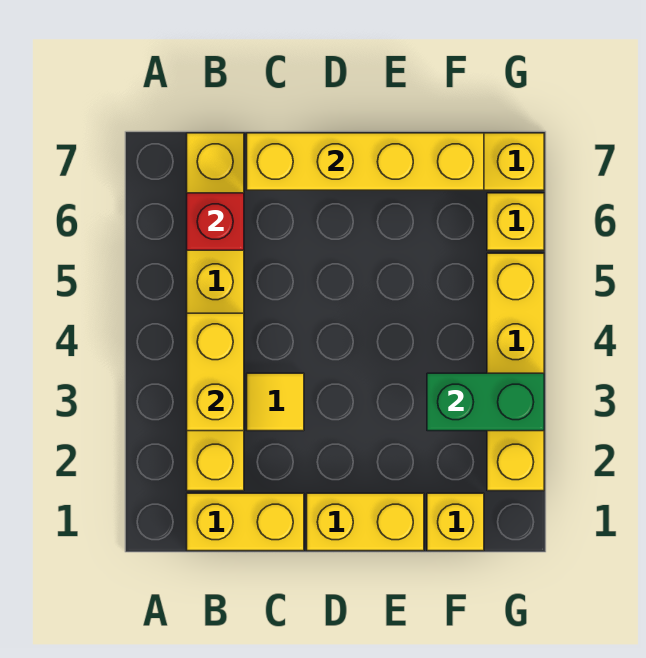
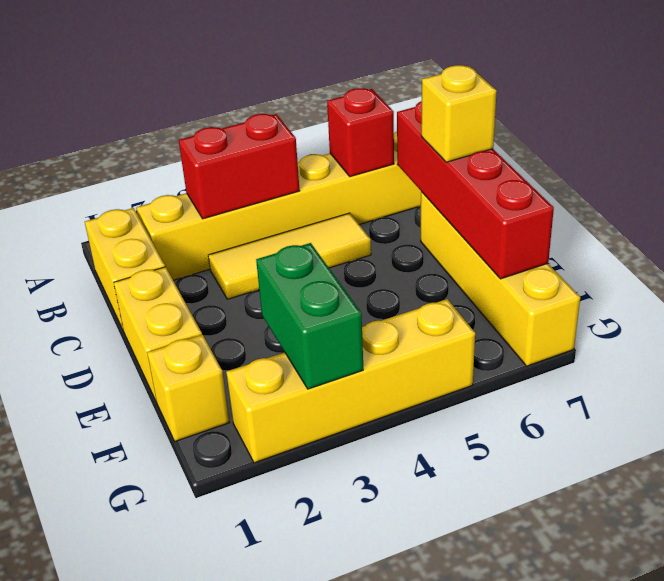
yellow 1x2 brick [187,313,244,431] -> red 1x2 brick [179,114,300,219]
yellow 1x1 tile [247,373,304,431] -> yellow 1x3 tile [208,213,371,299]
yellow 1x4 brick [247,133,484,190] -> red 1x4 brick [397,101,554,279]
yellow 1x1 brick [487,193,544,250] -> yellow 1x1 brick moved to [421,65,497,162]

